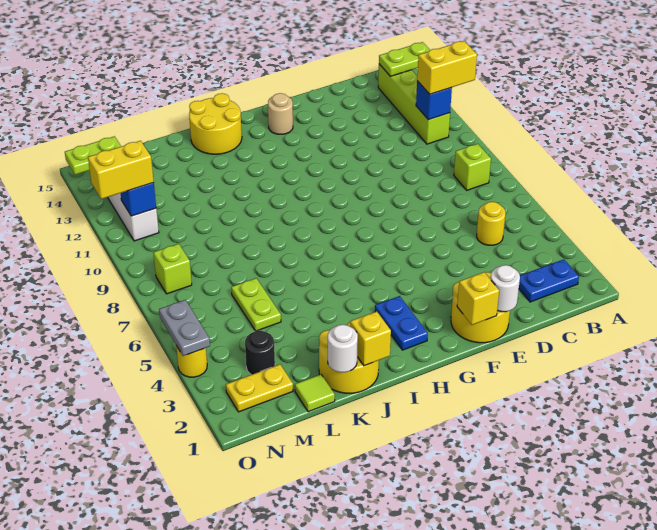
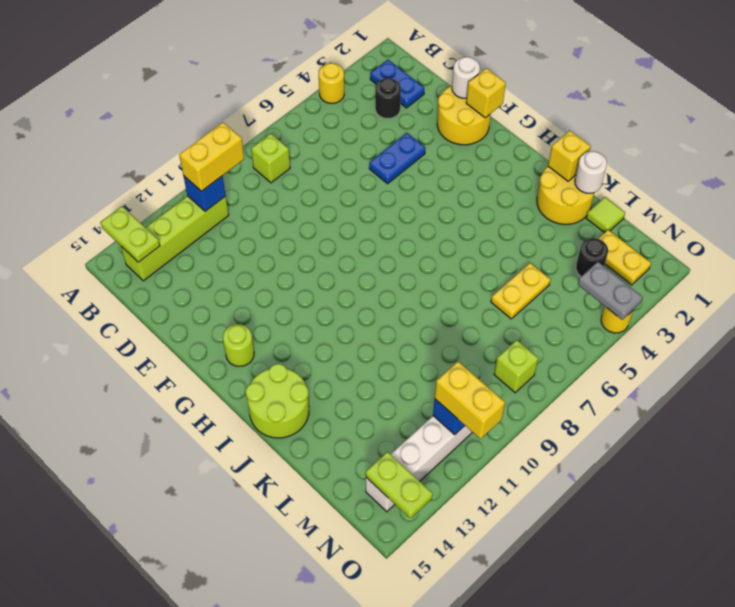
yellow 1x2 brick [417,41,477,94] -> yellow 1x2 brick turned to [179,122,244,191]
none -> black 1x1 round brick [375,78,401,119]
yellow 1x1 round brick [477,202,506,245] -> yellow 1x1 round brick moved to [319,63,344,103]
tan 1x1 round brick [268,93,293,134] -> lime 1x1 round brick [223,324,254,366]
blue 1x2 plate [375,296,428,350] -> blue 1x2 plate moved to [369,133,425,184]
yellow 2x2 round brick [189,93,242,154] -> lime 2x2 round brick [246,364,309,438]
lime 1x2 plate [231,278,281,331] -> yellow 1x2 plate [491,263,550,319]
grey 1x2 plate [159,300,210,356] -> grey 1x2 plate turned to [578,262,643,320]

